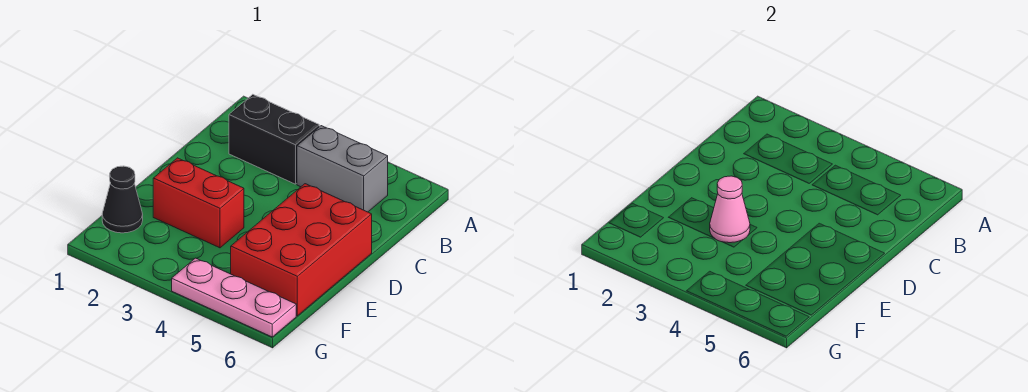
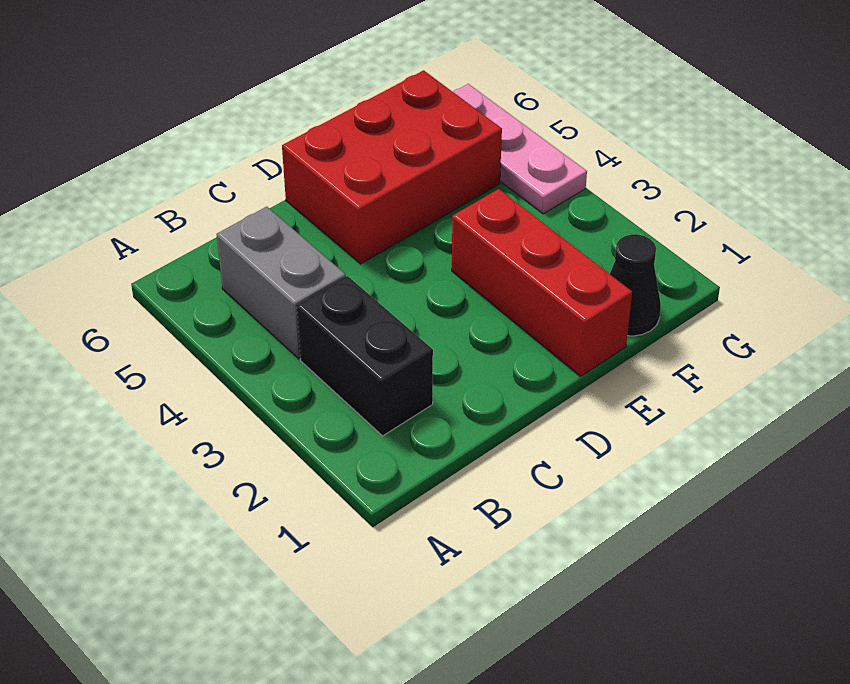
red 1x2 brick [153,158,244,248] -> red 1x3 brick [452,189,632,376]
pink 1x1 cone [710,176,750,243] -> none

